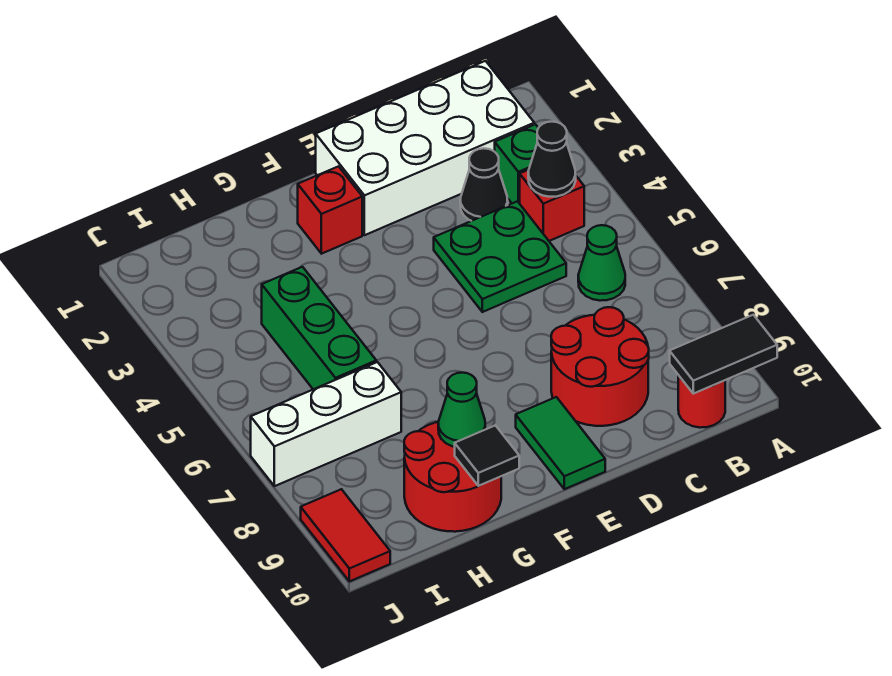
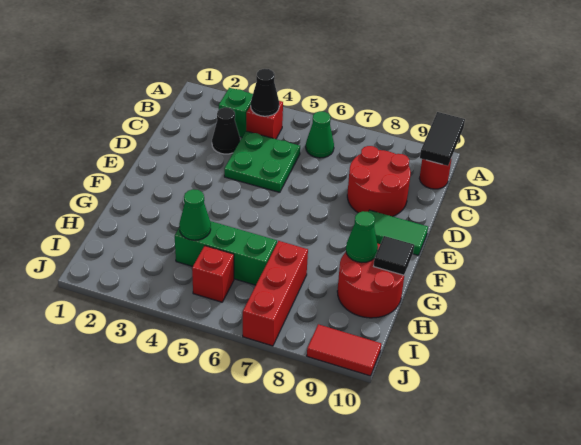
white 2x4 brick [316,61,534,235] -> none
red 1x1 brick [298,166,362,254] -> red 1x1 brick moved to [192,246,234,302]
none -> green 1x1 cone [179,189,211,240]
white 1x3 brick [251,362,401,486] -> red 1x3 brick [243,241,308,346]

